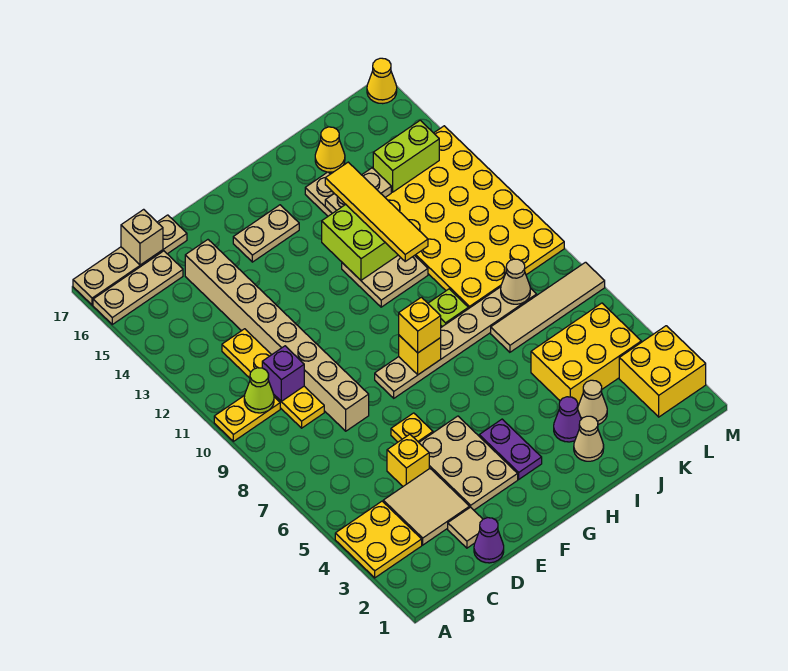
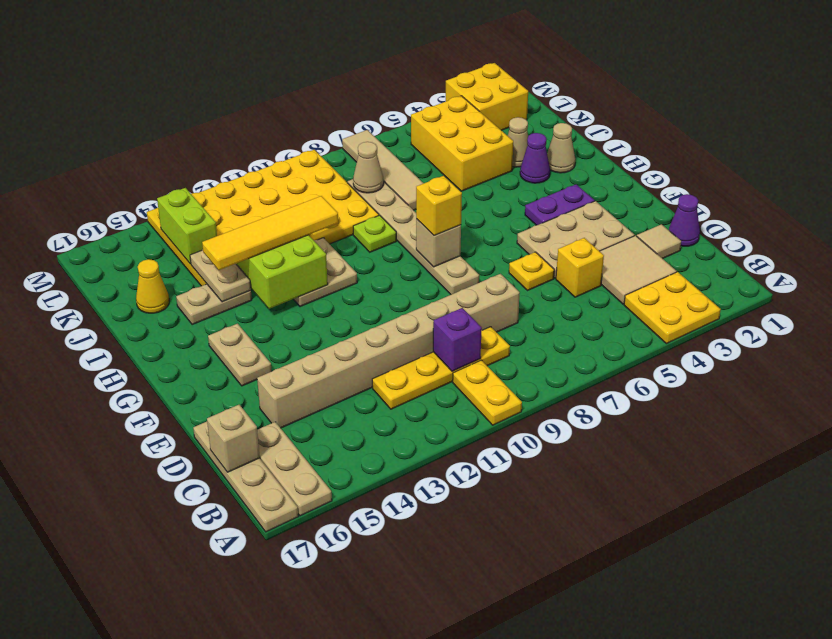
lime 1x1 cone [244,368,274,413] -> none
yellow 1x1 brick [399,335,441,375] -> tan 1x1 brick [416,219,461,267]
yellow 1x1 cone [367,58,397,104] -> none

